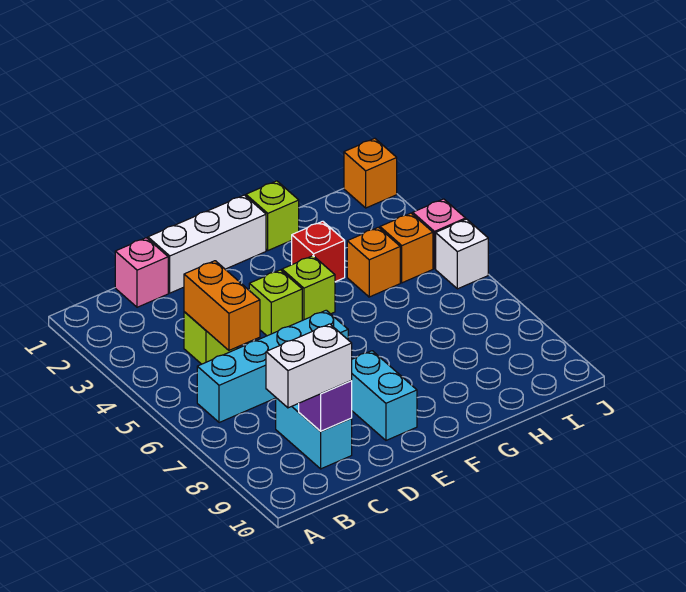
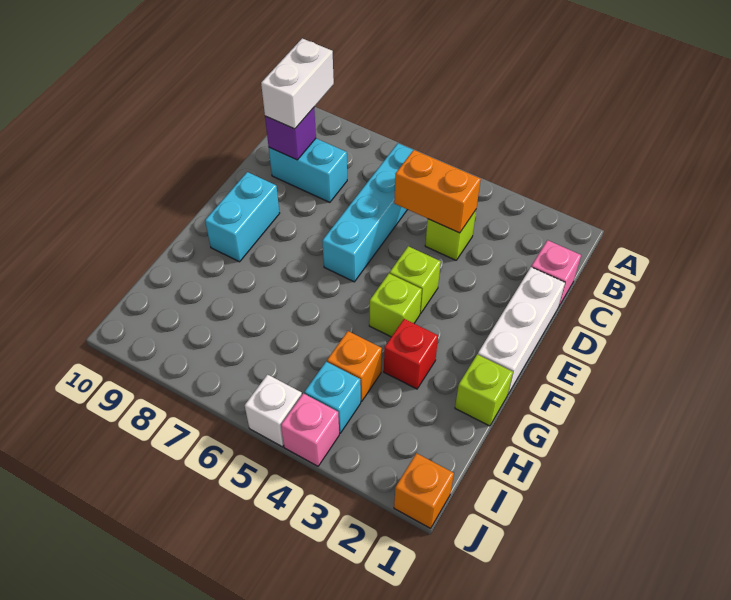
cyan 1x2 brick [351,351,417,440] -> cyan 1x2 brick turned to [205,172,280,262]
orange 1x1 brick [380,213,433,283] -> cyan 1x1 brick [304,362,361,433]

